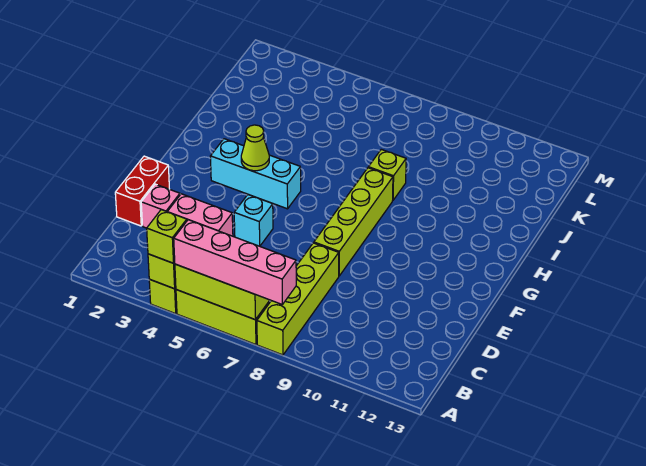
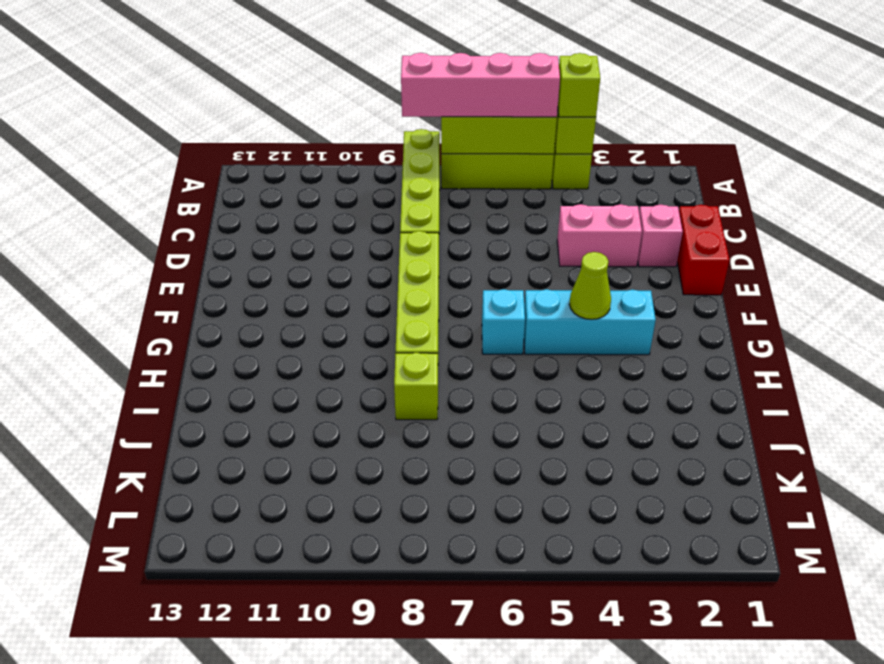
cyan 1x1 brick [234,195,273,246] -> cyan 1x1 brick moved to [482,289,525,354]

